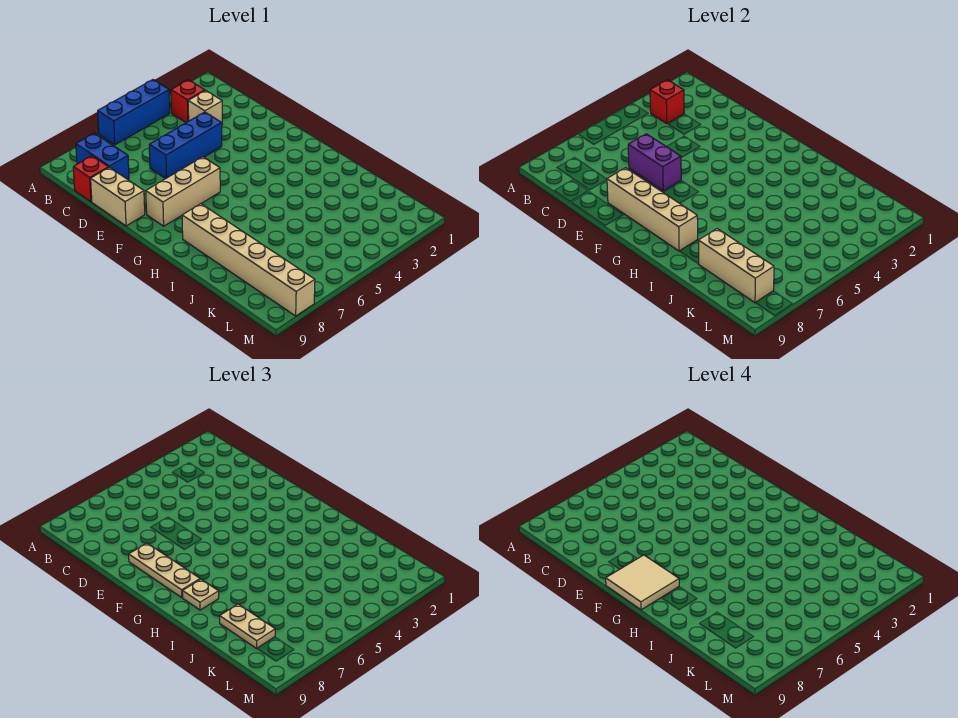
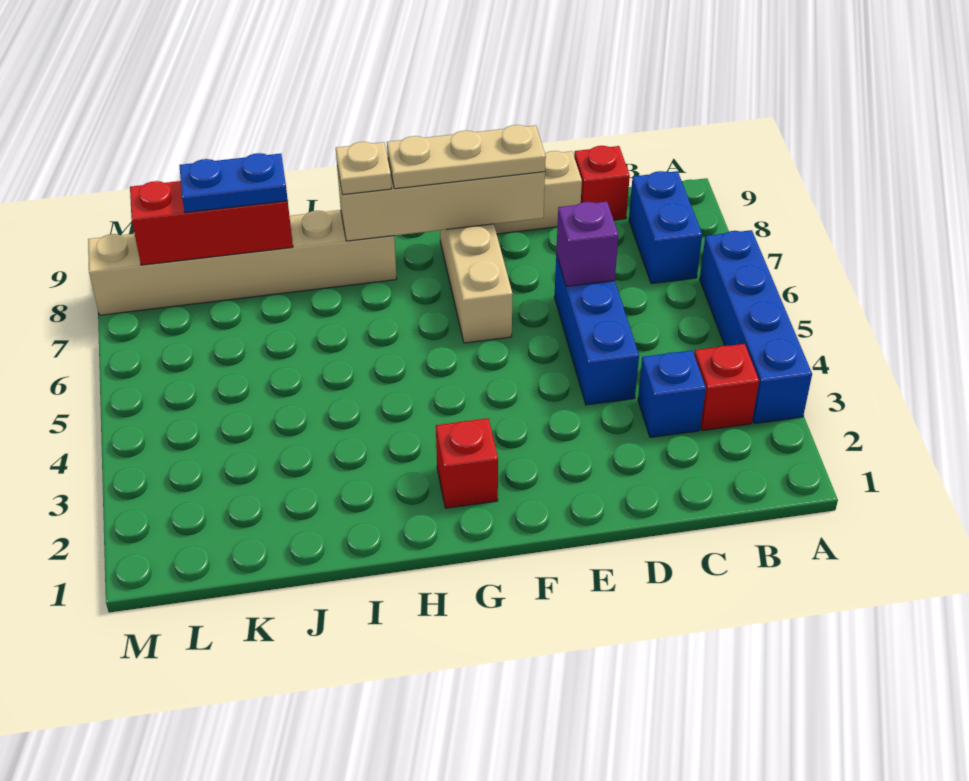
blue 1x3 brick [98,80,170,145] -> blue 1x4 brick [700,230,812,424]
red 1x1 brick [650,80,684,123] -> red 1x1 brick moved to [436,418,498,508]
blue 1x2 brick [76,133,129,180] -> blue 1x2 brick turned to [629,171,702,284]
tan 1x1 brick [188,91,223,125] -> blue 1x1 brick [638,350,706,437]
purple 1x2 brick [628,134,681,191] -> purple 1x1 brick [556,202,618,286]
tan 2x2 tile [606,555,679,610] -> none
tan 1x3 brick [698,229,774,303] -> red 1x3 brick [130,181,293,265]
tan 1x2 plate [220,604,275,648] -> blue 1x2 plate [179,153,288,213]

